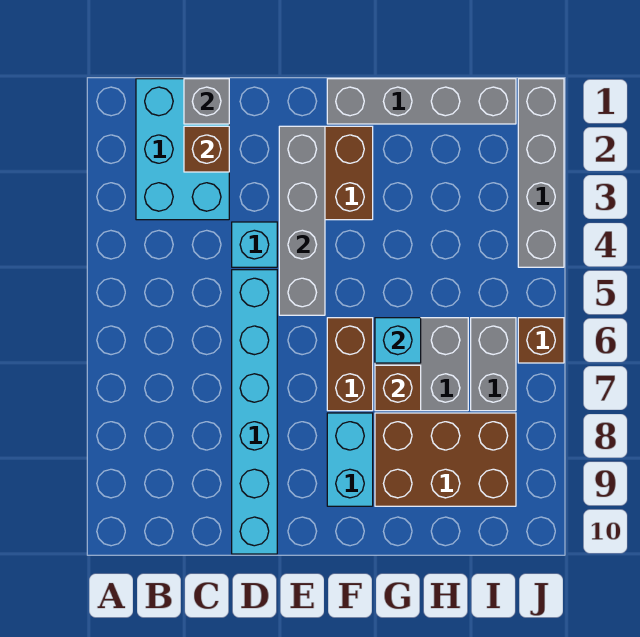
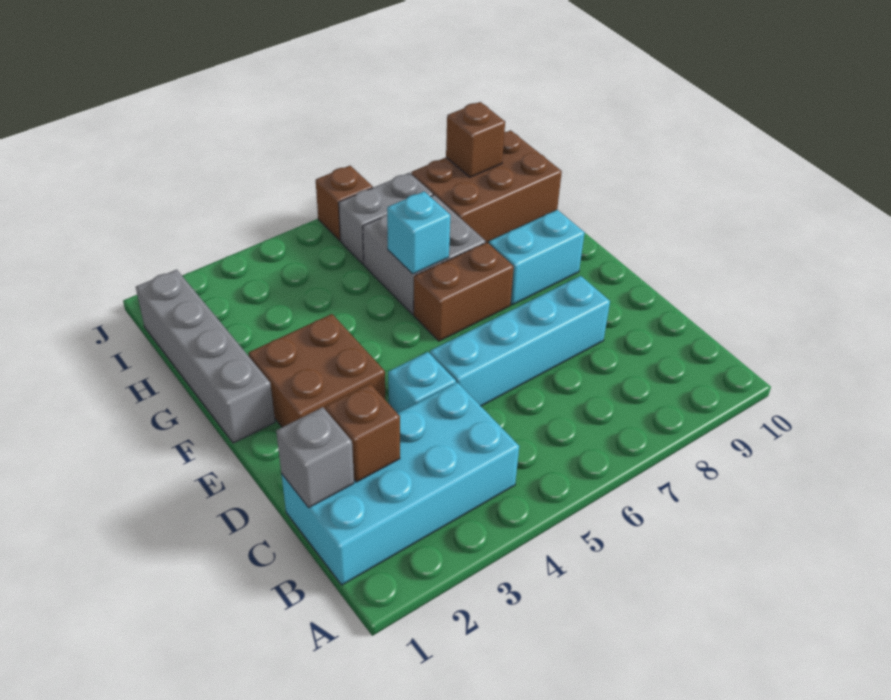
cyan 2x3 brick [136,79,229,220] -> cyan 2x4 brick [281,382,519,585]
cyan 1x6 brick [232,270,277,554] -> cyan 1x4 brick [430,276,610,406]
grey 1x4 brick [279,126,325,315] -> none
brown 1x1 brick [375,365,421,411] -> brown 1x1 brick moved to [446,102,505,177]
brown 2x3 brick [375,413,516,506] -> brown 2x3 brick turned to [411,130,562,243]
grey 1x4 brick [518,79,564,267] -> none

